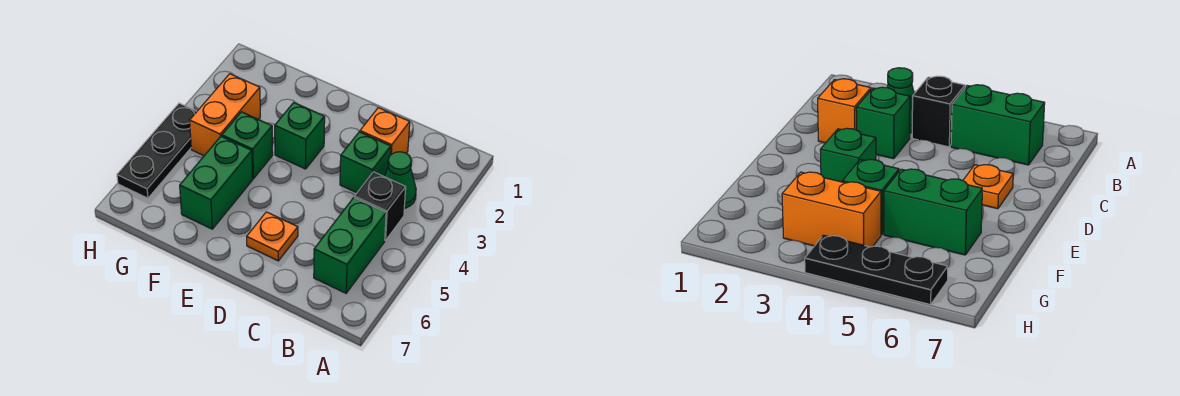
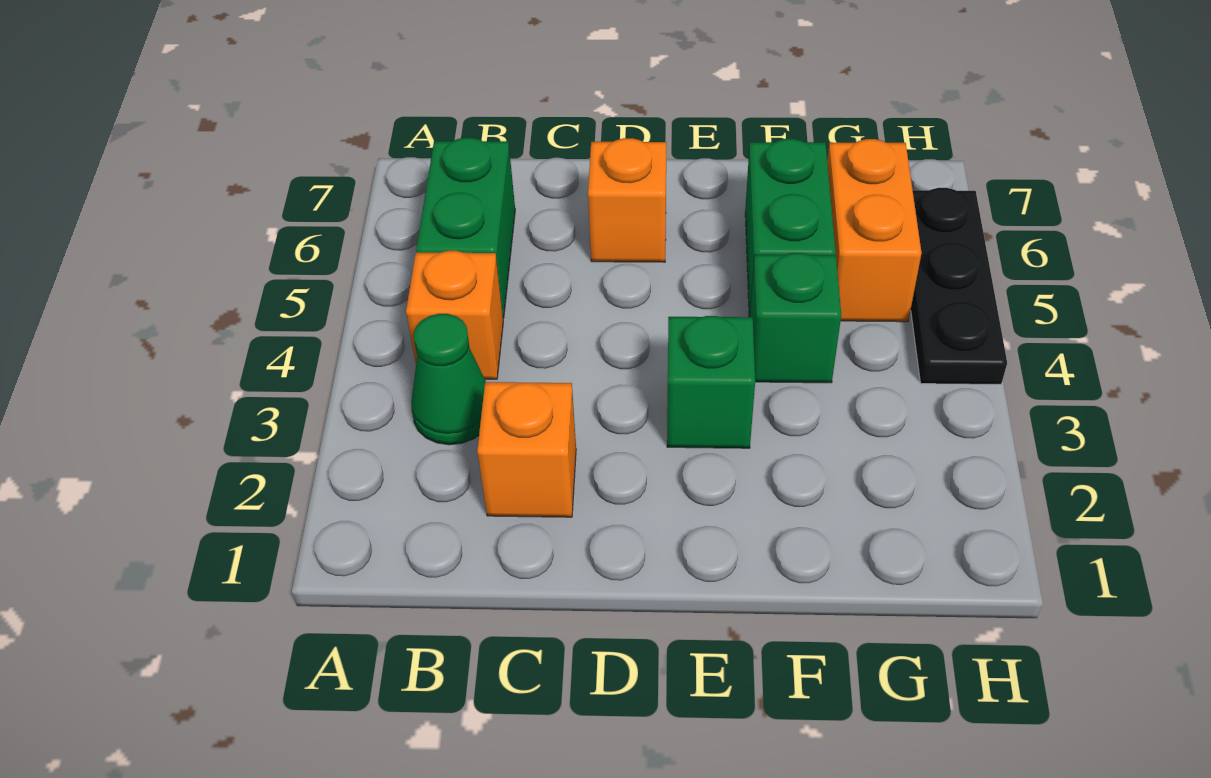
black 1x1 brick [355,172,406,240] -> orange 1x1 brick [406,251,503,379]
green 1x1 brick [340,132,391,193] -> none
orange 1x1 plate [247,212,298,261] -> orange 1x1 brick [588,138,666,262]
orange 1x2 brick [190,74,260,156] -> orange 1x2 brick moved to [827,139,922,322]

